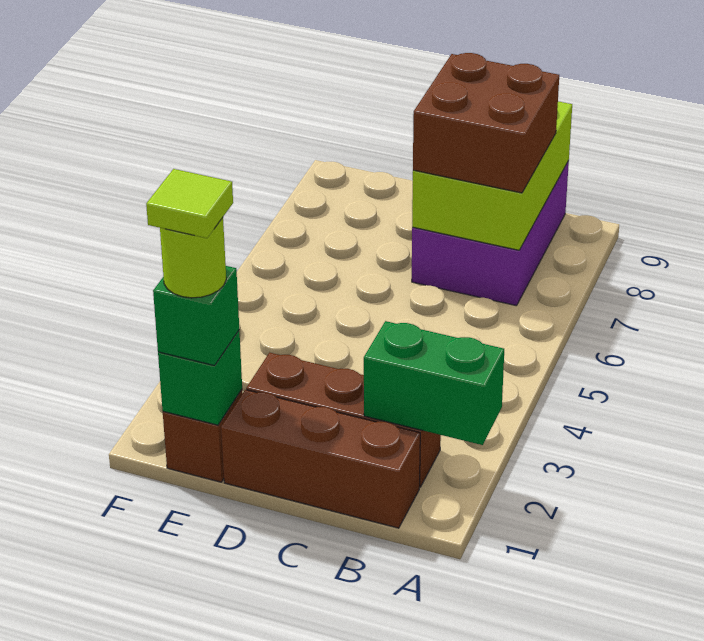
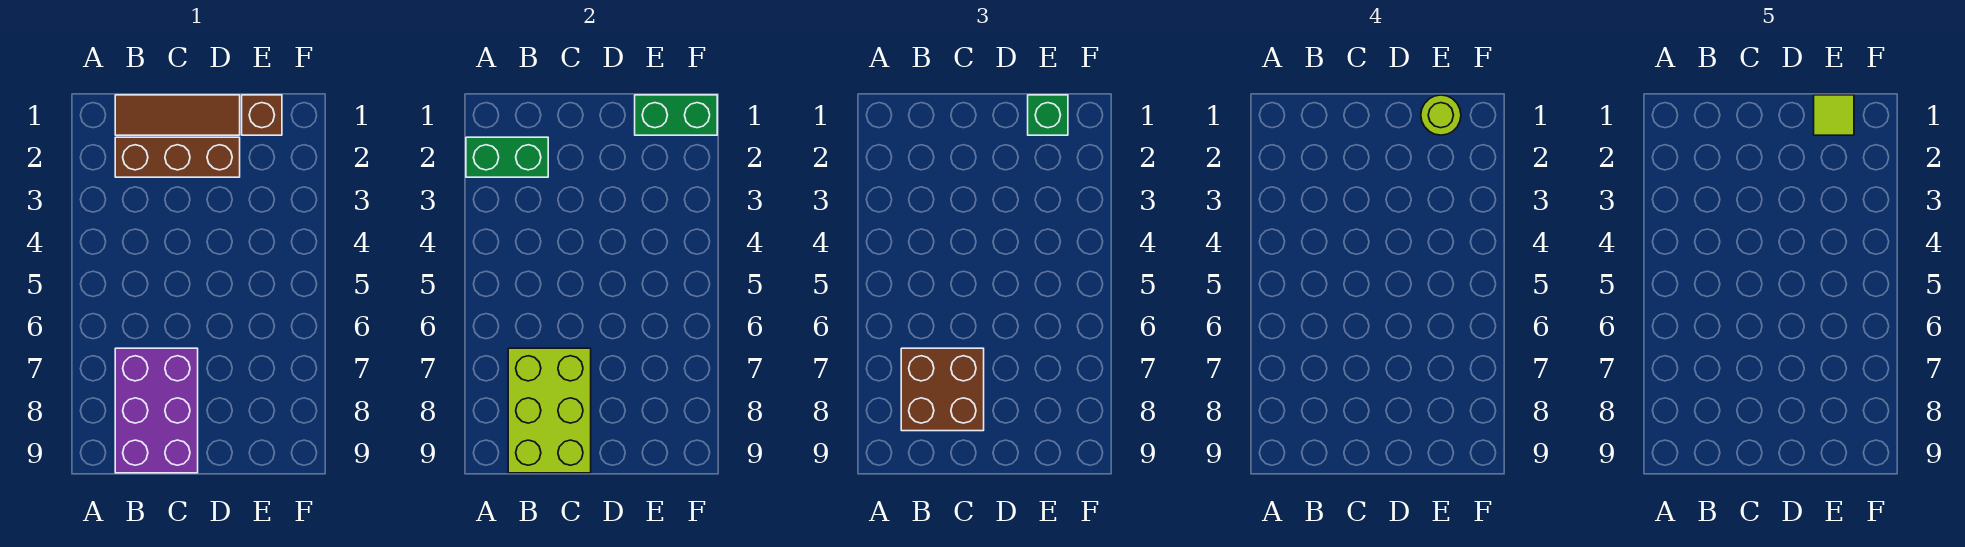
brown 1x3 brick [221,390,420,528] -> brown 1x3 tile [115,95,240,135]
green 1x1 brick [158,331,242,425] -> green 1x2 brick [635,95,717,135]

